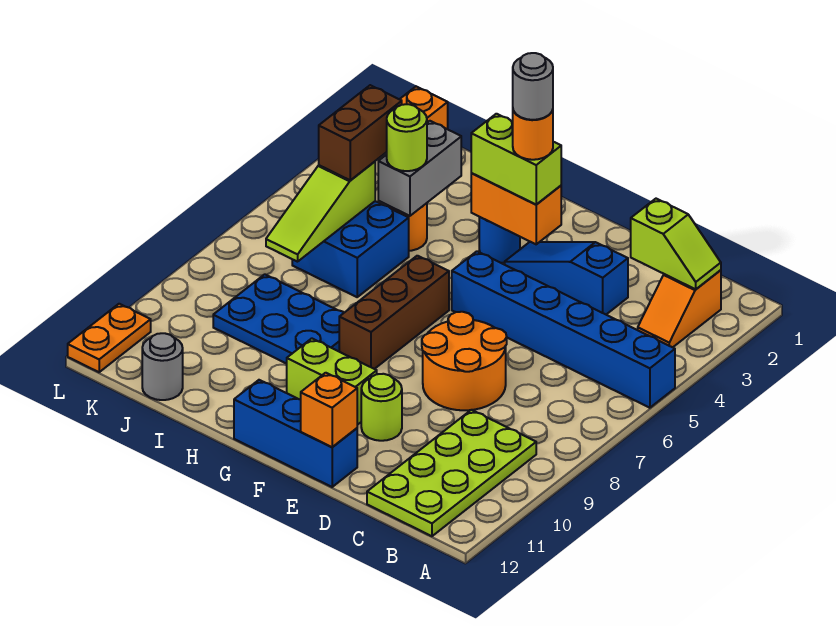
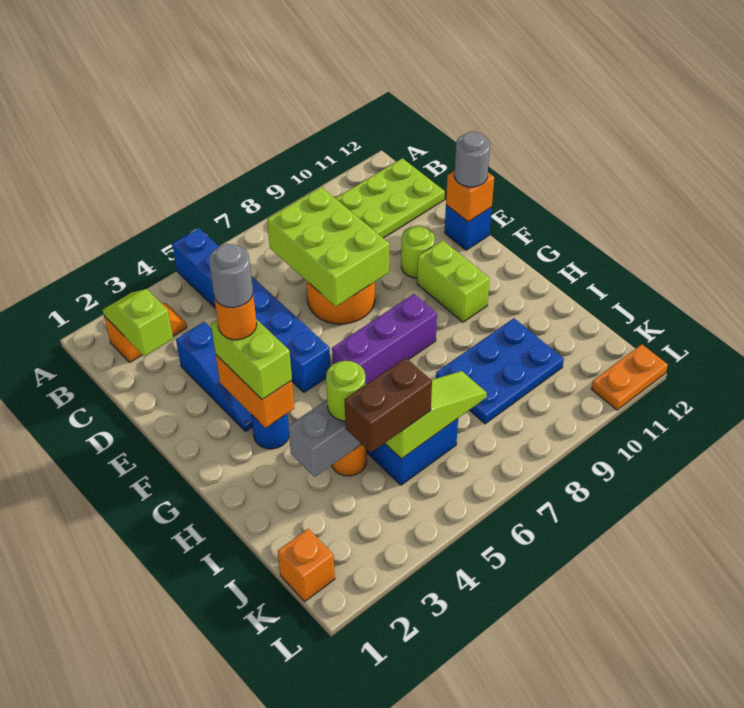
none -> lime 2x3 brick [267,187,389,306]
blue 1x3 brick [234,380,357,487] -> blue 1x1 brick [445,205,492,250]
brown 1x3 brick [339,256,449,369] -> purple 1x3 brick [332,294,437,384]
blue 2x3 plate [213,274,344,364] -> blue 2x3 plate turned to [436,318,564,424]
grey 1x1 round brick [142,333,183,400] -> grey 1x1 round brick moved to [454,132,490,187]

